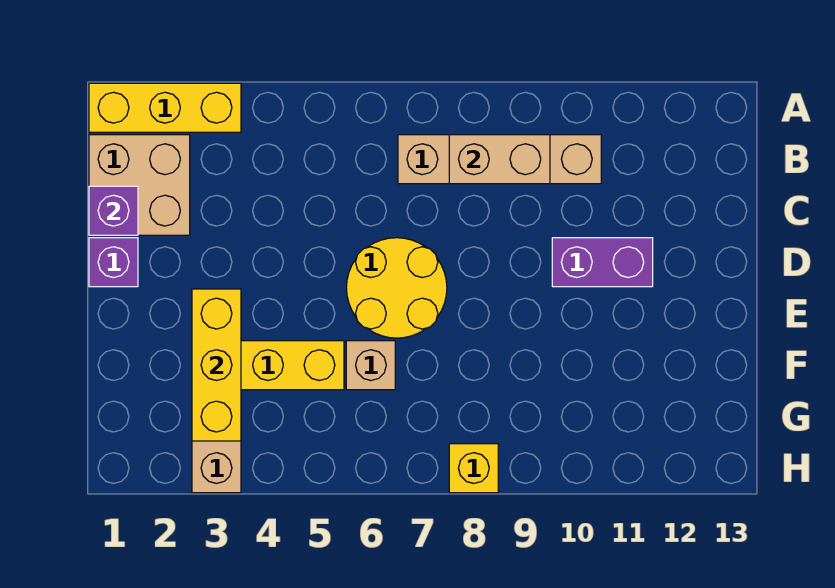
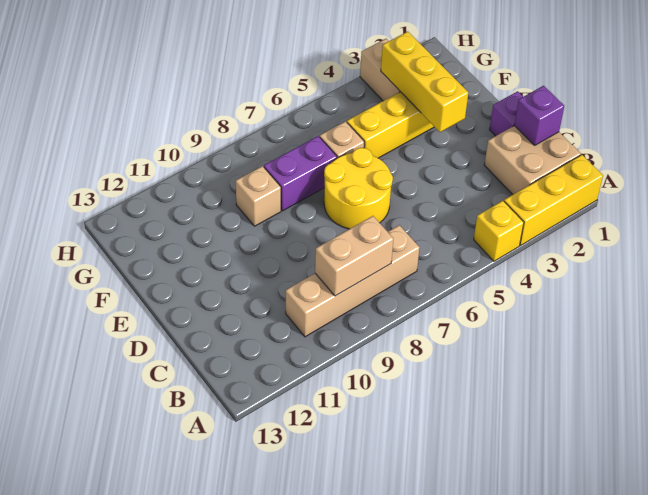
purple 1x2 brick [552,238,653,287] -> purple 1x2 brick moved to [264,136,337,211]
none -> tan 1x1 brick [236,166,281,226]
yellow 1x1 brick [449,444,498,493] -> yellow 1x1 brick moved to [474,201,524,261]

